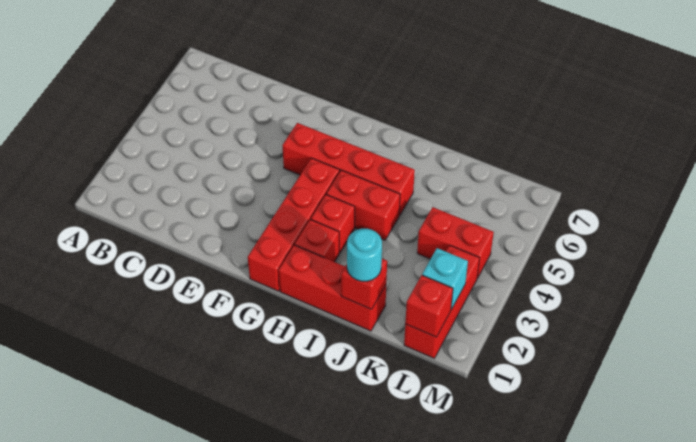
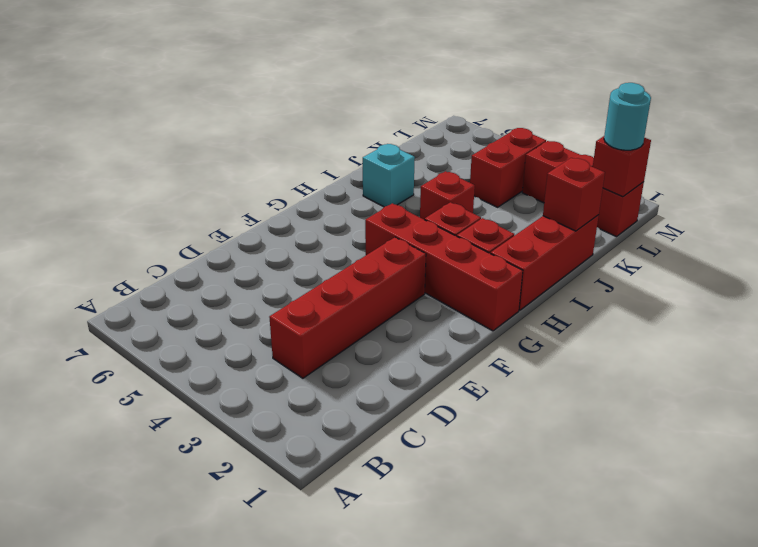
red 1x4 brick [282,123,415,216] -> red 1x4 brick moved to [269,237,426,378]
red 1x2 brick [326,170,400,240] -> red 1x1 brick [420,171,475,220]
cyan 1x1 round brick [347,229,382,281] -> cyan 1x1 round brick moved to [604,83,651,150]
cyan 1x1 brick [422,248,468,309] -> cyan 1x1 brick moved to [363,144,415,207]

